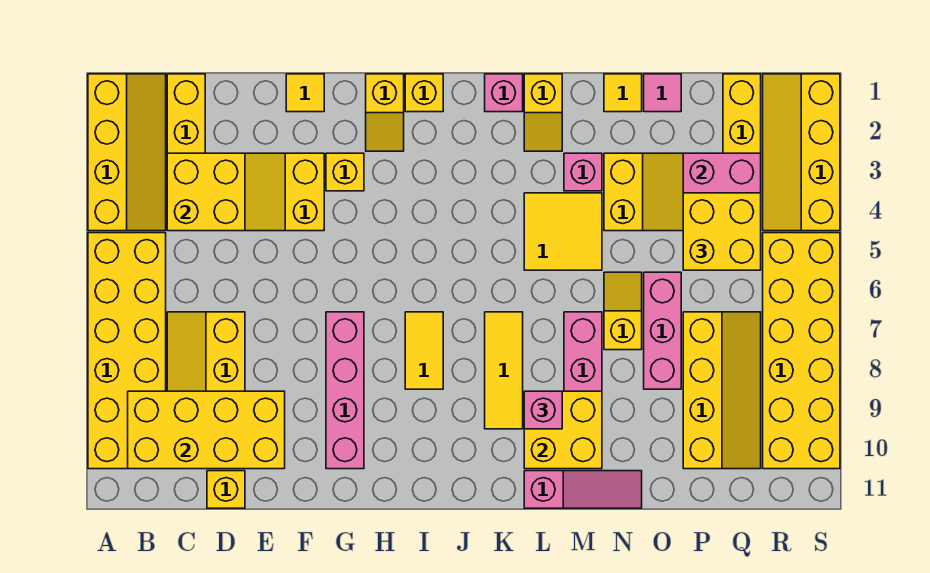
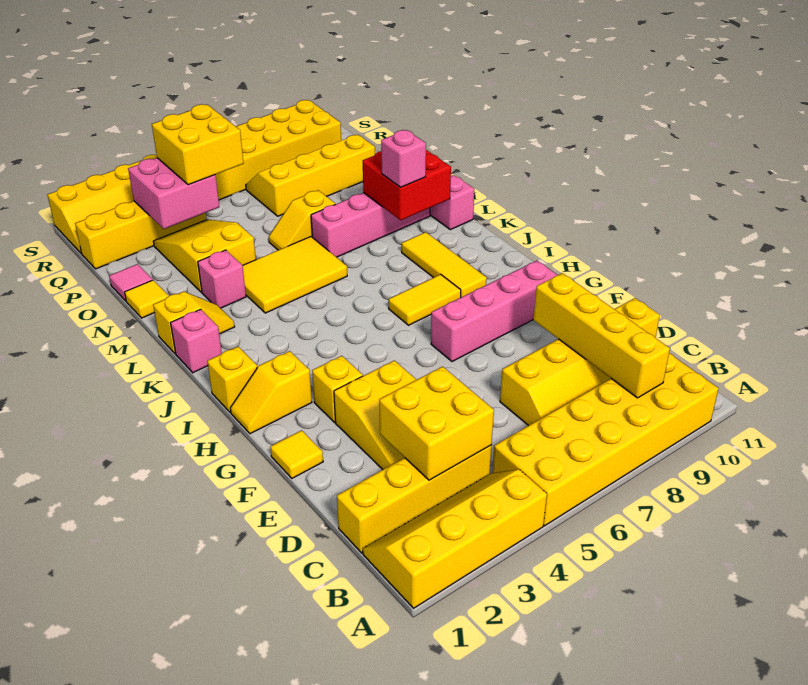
yellow 2x4 brick [128,391,285,469] -> yellow 1x4 brick [533,273,670,398]
yellow 1x2 slope [366,74,404,151] -> yellow 1x2 slope turned to [230,351,312,434]
yellow 1x3 tile [485,312,523,429] -> yellow 1x3 tile turned to [402,232,487,297]
yellow 2x2 tile [524,193,602,270] -> yellow 2x3 tile [243,237,347,313]
yellow 2x2 brick [524,391,602,469] -> red 2x2 brick [363,150,451,220]
pink 1x3 brick [644,272,681,389] -> none

